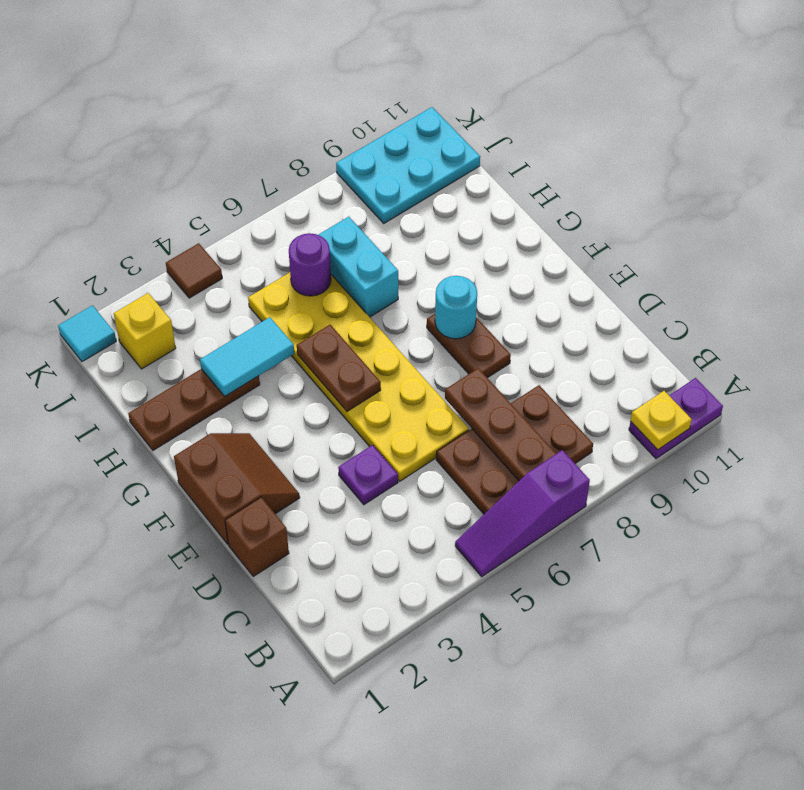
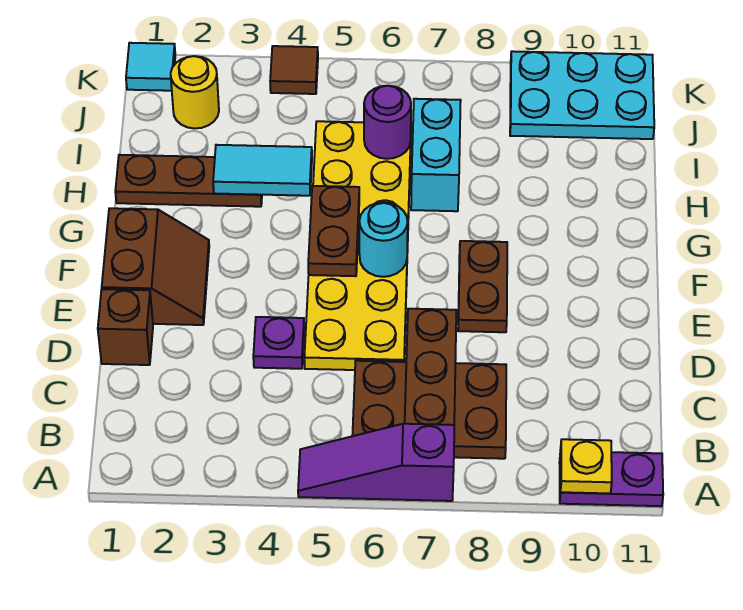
cyan 1x1 round brick [435,276,477,339] -> cyan 1x1 round brick moved to [359,202,408,277]
yellow 1x1 brick [114,293,176,369] -> yellow 1x1 round brick [171,56,219,129]

